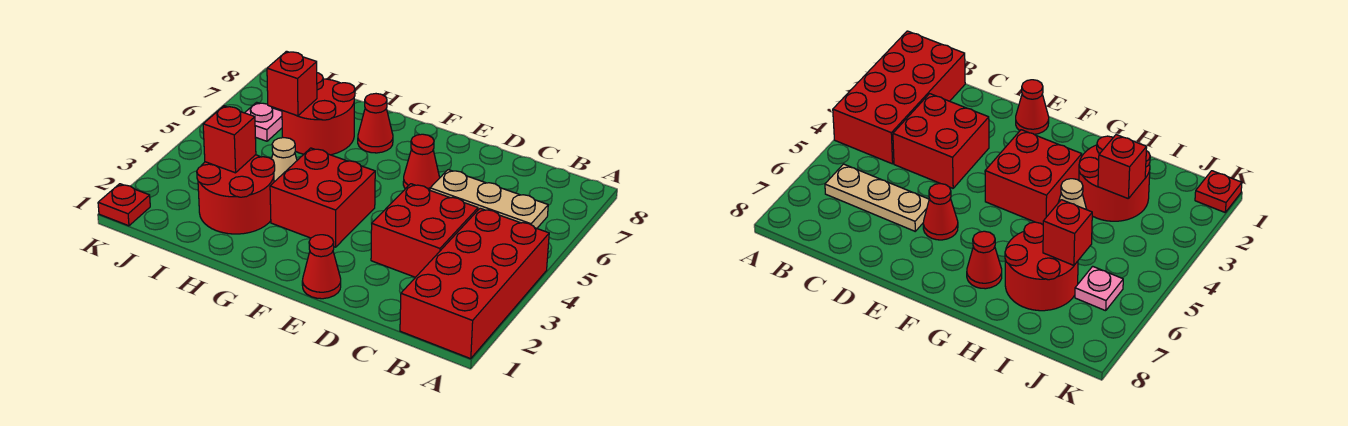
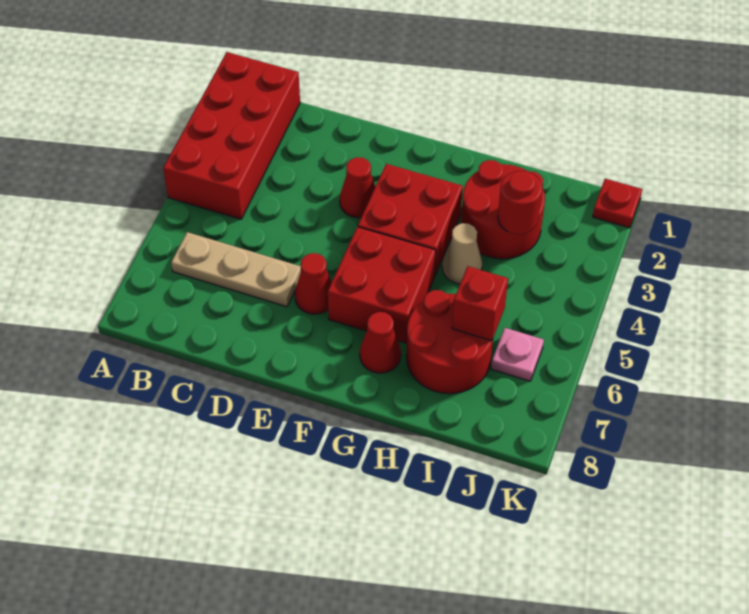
red 2x2 brick [371,184,478,277] -> red 2x2 brick moved to [328,227,436,343]
red 1x1 cone [302,235,341,299] -> red 1x1 cone moved to [340,157,375,218]
red 1x1 brick [203,106,256,173] -> red 1x1 round brick [498,171,542,234]

